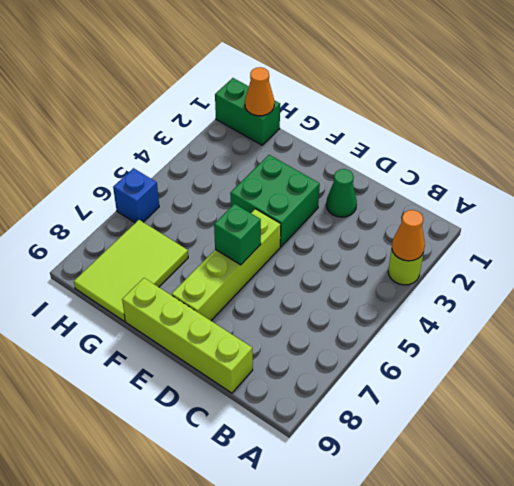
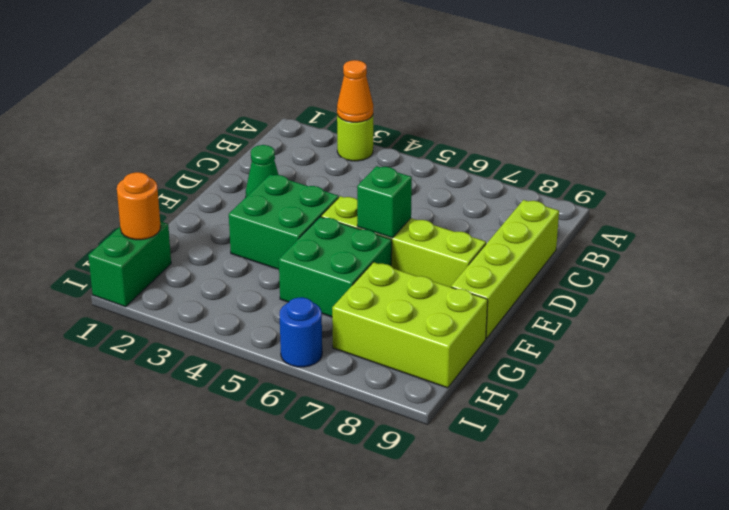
none -> green 2x2 brick [279,217,392,317]
lime 2x3 tile [74,220,188,321] -> lime 2x3 brick [332,262,488,388]
orange 1x1 cone [245,67,274,116] -> orange 1x1 round brick [117,172,161,240]
blue 1x1 brick [113,168,159,223] -> blue 1x1 round brick [280,297,322,367]

